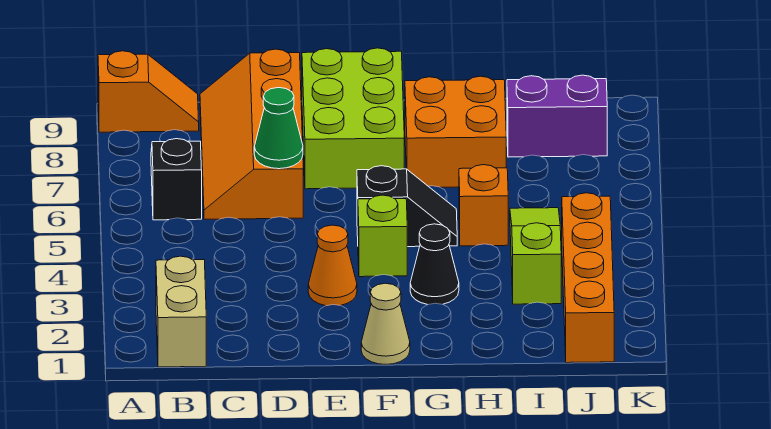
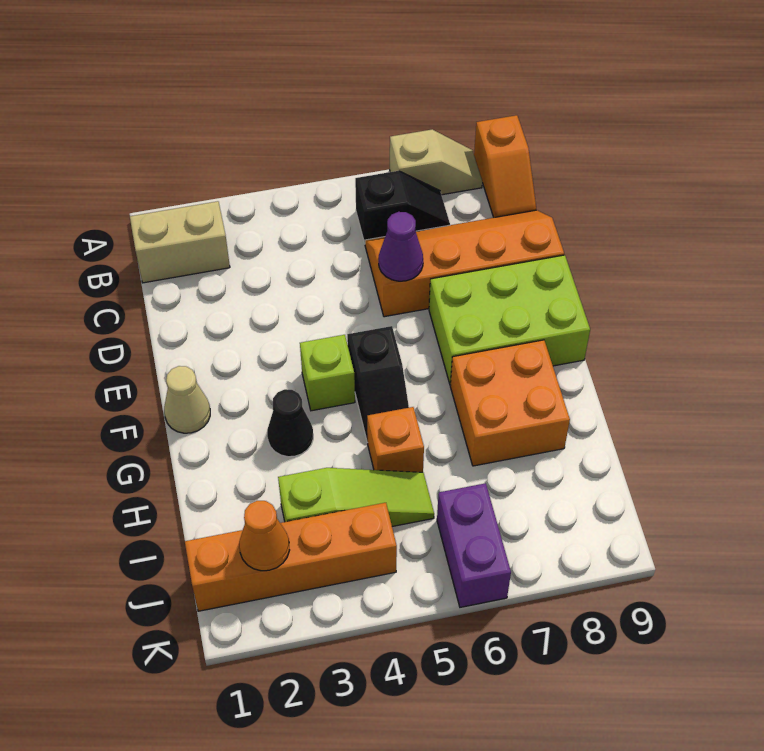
none -> tan 1x2 slope [390,130,482,195]
green 1x1 cone [254,88,303,169] -> purple 1x1 cone [379,212,423,281]
orange 1x1 cone [308,225,357,306] -> orange 1x1 cone moved to [239,501,290,571]
purple 1x2 brick [507,75,607,157] -> purple 1x2 brick moved to [437,483,511,607]

